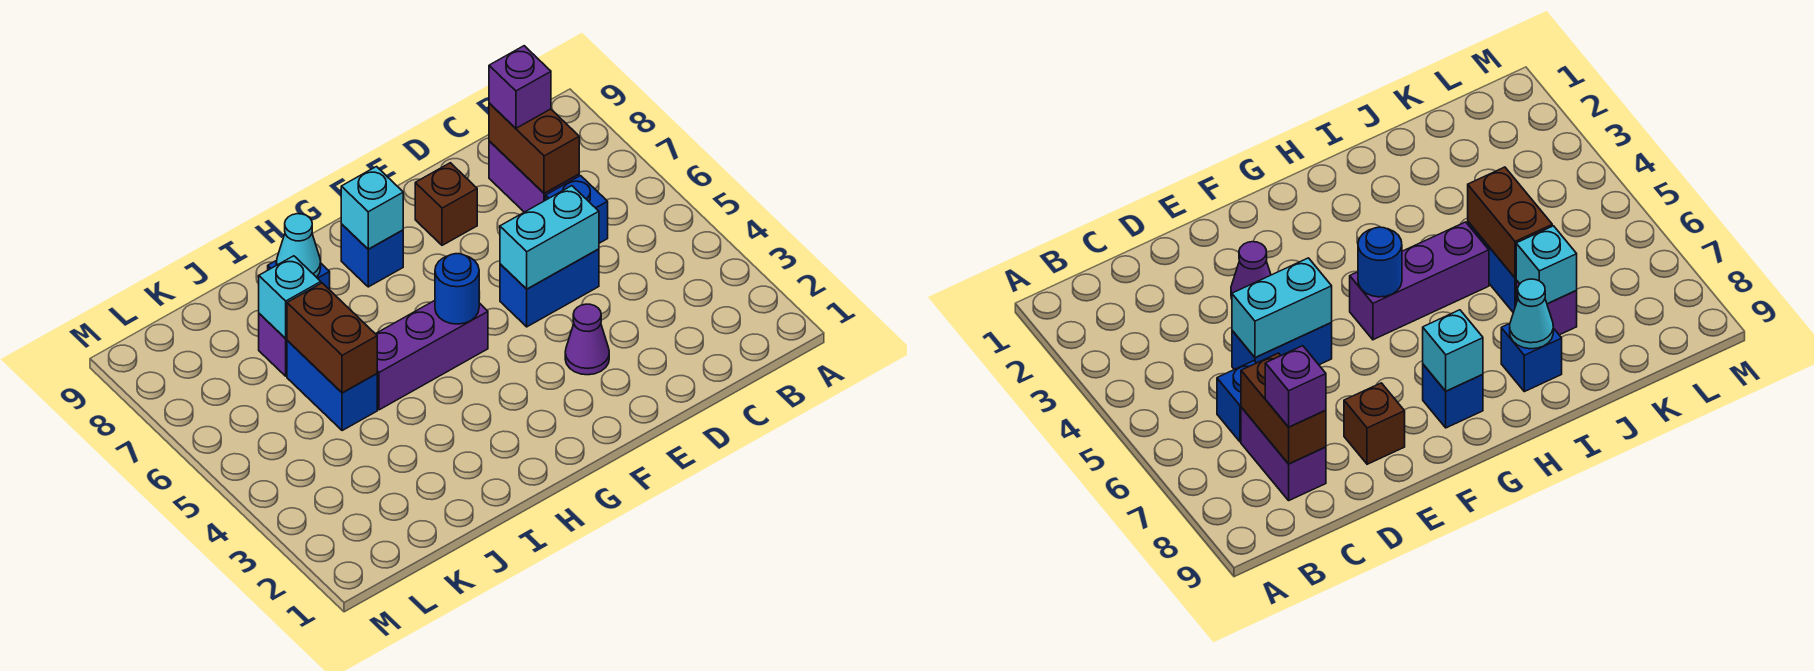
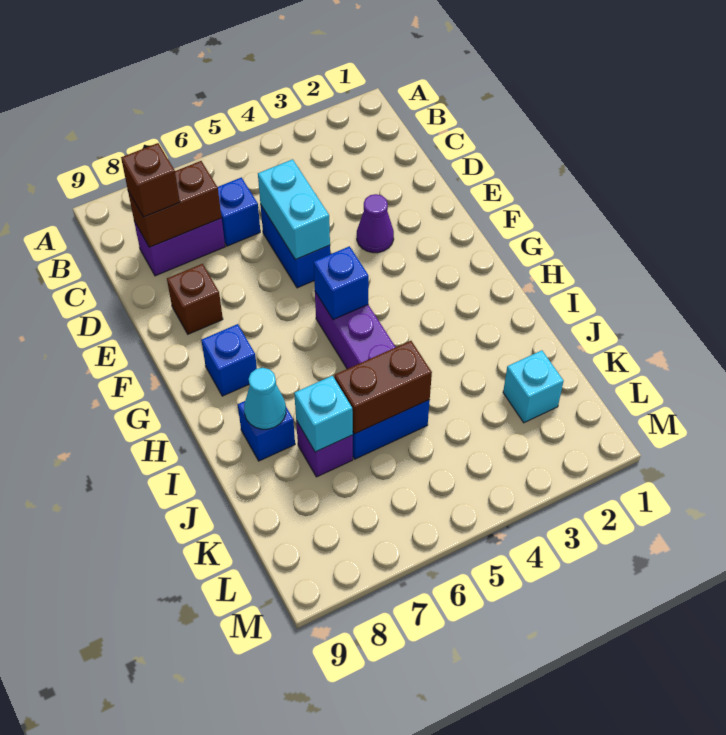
purple 1x1 brick [489,46,551,128] -> brown 1x1 brick [121,143,180,217]
blue 1x1 round brick [435,254,479,324] -> blue 1x1 brick [314,246,369,320]
cyan 1x1 brick [341,167,403,249] -> cyan 1x1 brick moved to [503,350,564,423]

